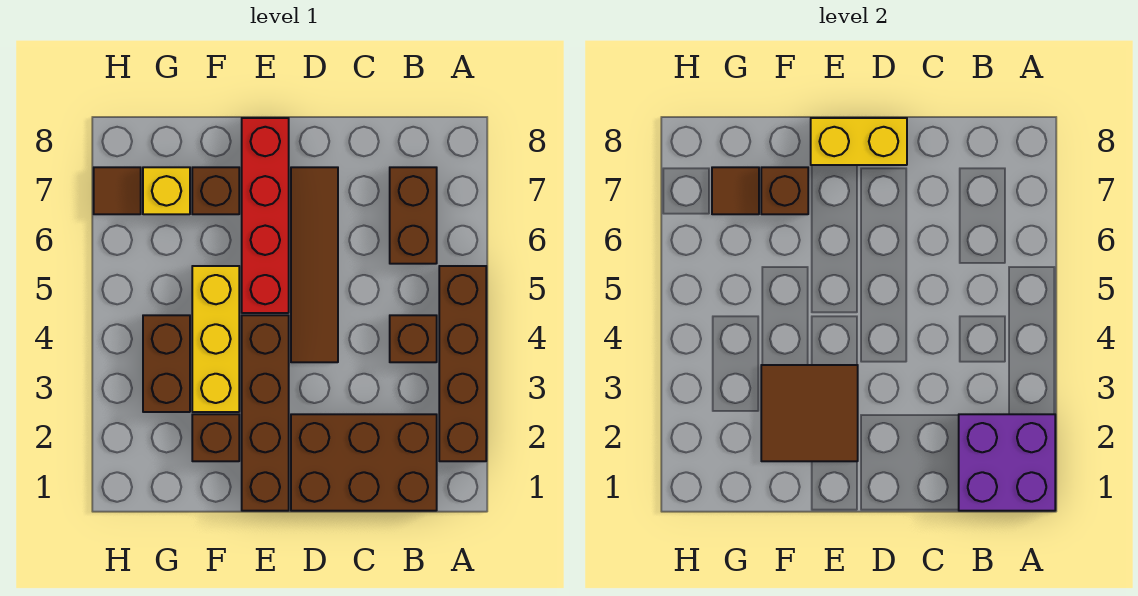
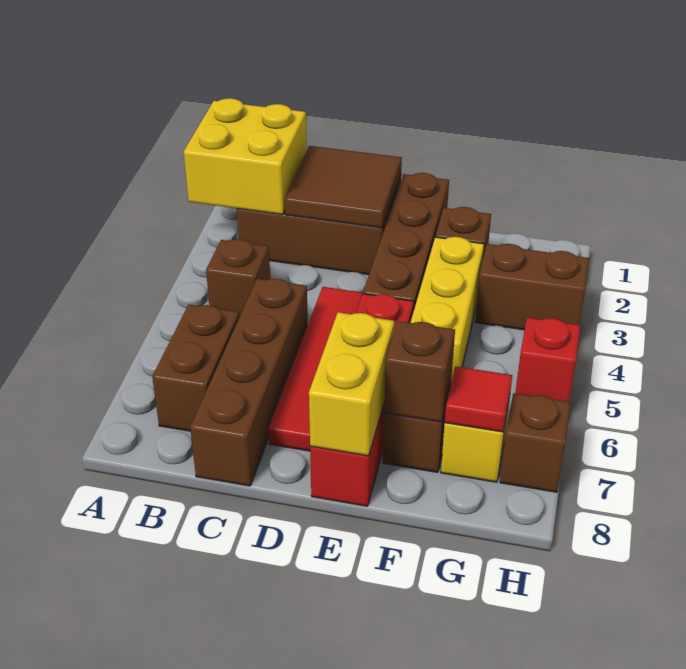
purple 2x2 brick [959,414,1055,511] -> yellow 2x2 brick [184,98,307,215]
brown 1x4 brick [439,266,486,461] -> brown 1x4 brick moved to [190,279,308,486]
brown 1x4 tile [291,167,338,362] -> red 1x4 tile [268,287,363,451]
yellow 1x2 brick [811,118,907,165] -> yellow 1x2 brick turned to [309,312,394,456]
brown 2x2 tile [761,365,858,461] -> brown 2x2 tile moved to [285,146,402,228]
brown 1x2 brick [143,315,190,412] -> brown 1x2 brick turned to [475,244,589,330]
brown 1x1 tile [712,167,759,214] -> red 1x1 tile [445,366,512,432]
none -> red 1x1 brick [516,318,581,402]
brown 1x1 tile [94,167,141,214] -> brown 1x1 brick [500,393,571,492]

